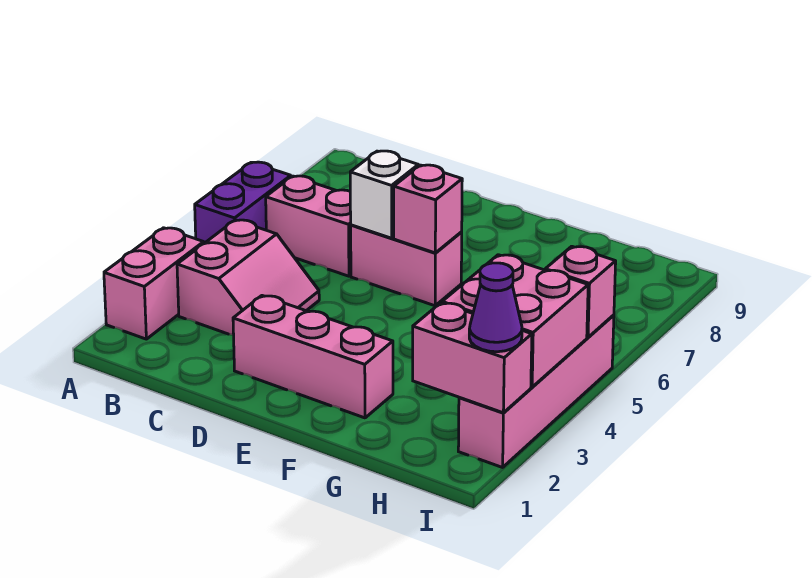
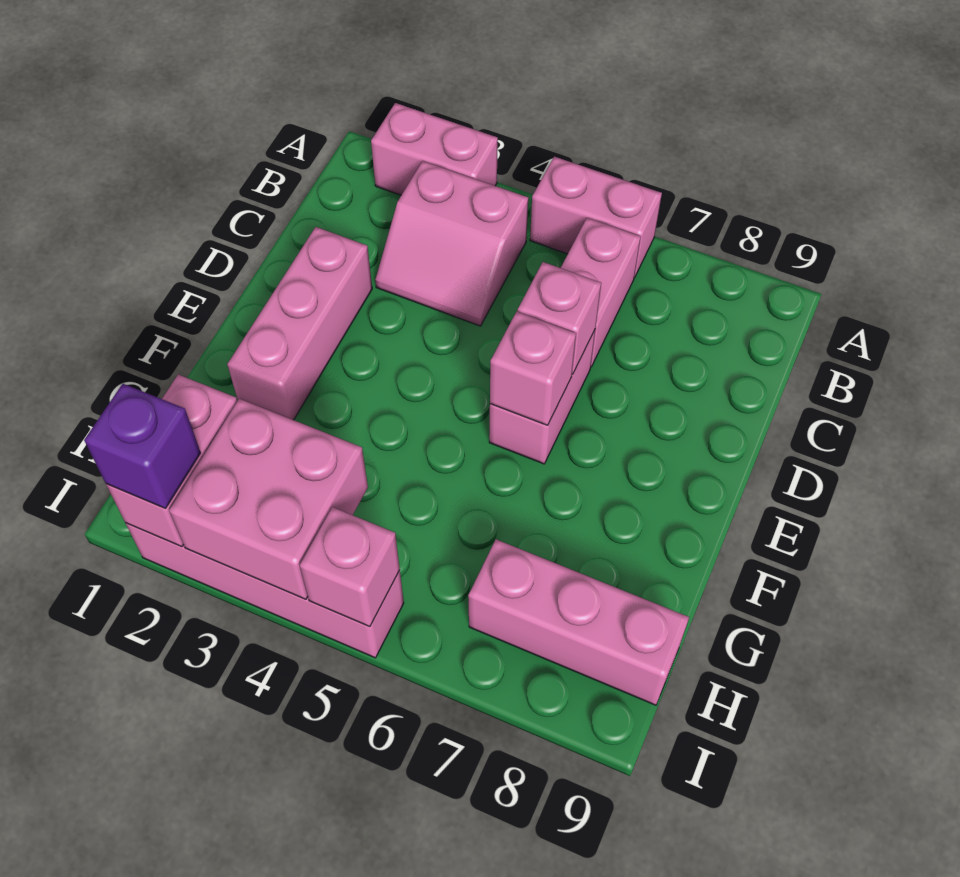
purple 1x2 brick [195,162,291,243] -> pink 1x2 brick [530,157,662,277]
white 1x1 brick [350,151,418,238] -> pink 1x1 brick [518,262,601,374]
none -> pink 1x3 brick [468,539,689,705]
purple 1x1 cone [469,263,522,352] -> purple 1x1 brick [84,384,201,508]

